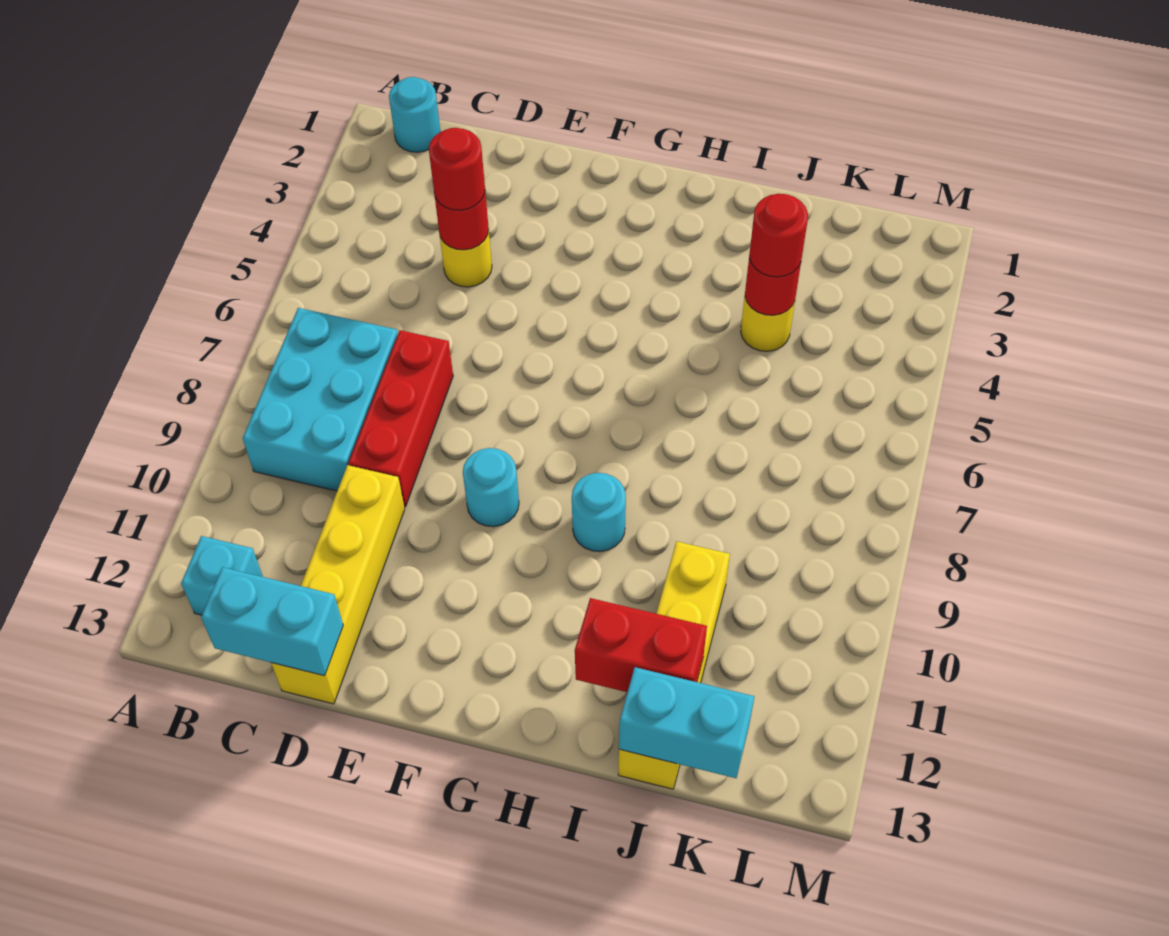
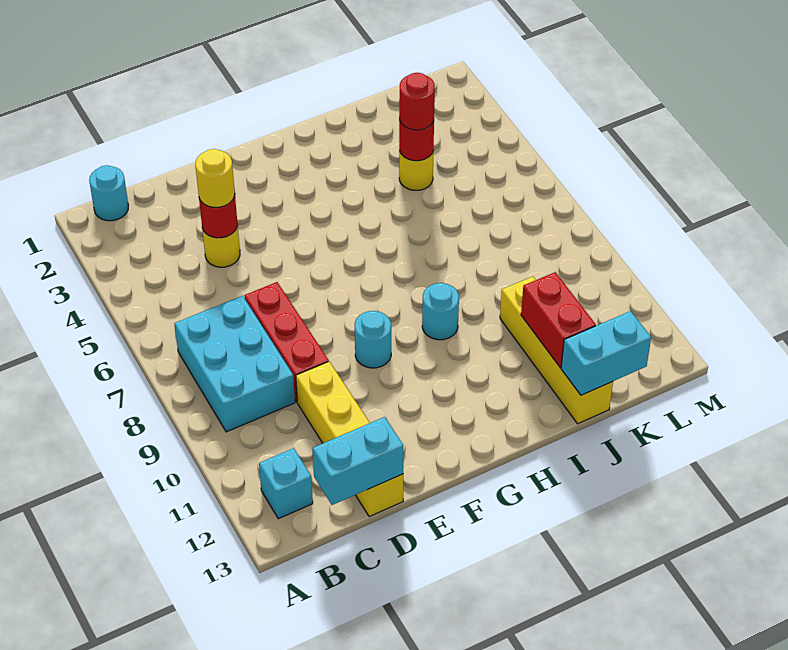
red 1x1 round brick [429,128,485,210] -> yellow 1x1 round brick [195,149,235,207]
red 1x2 brick [575,598,707,692] -> red 1x2 brick turned to [521,272,596,367]

